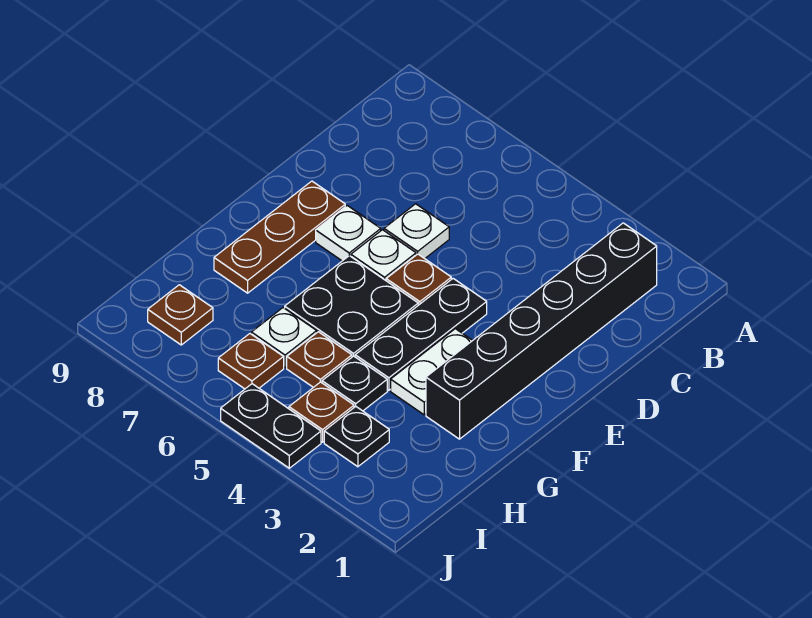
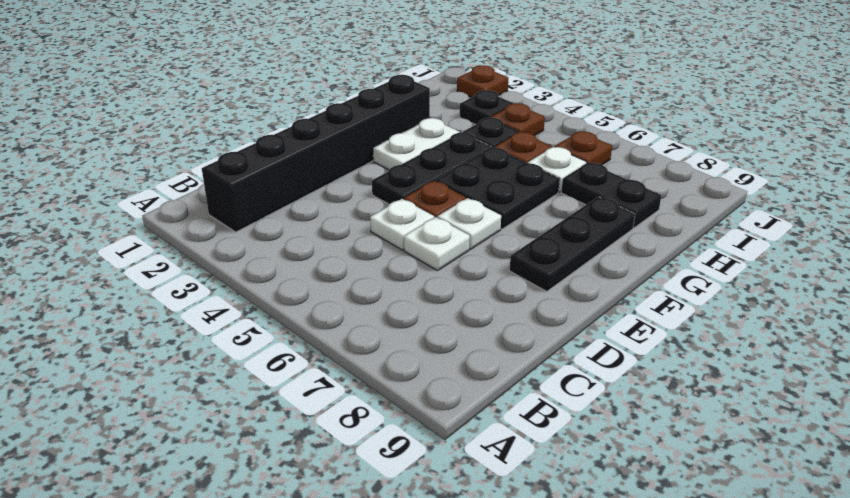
white 1x1 plate [316,206,381,261] -> white 1x1 plate moved to [370,199,434,250]
brown 1x3 plate [214,181,345,293] -> black 1x3 plate [510,197,635,291]
brown 1x1 plate [148,285,213,345] -> brown 1x1 plate moved to [457,65,508,98]
black 1x2 plate [221,384,321,468] -> black 1x2 plate moved to [561,162,662,228]

